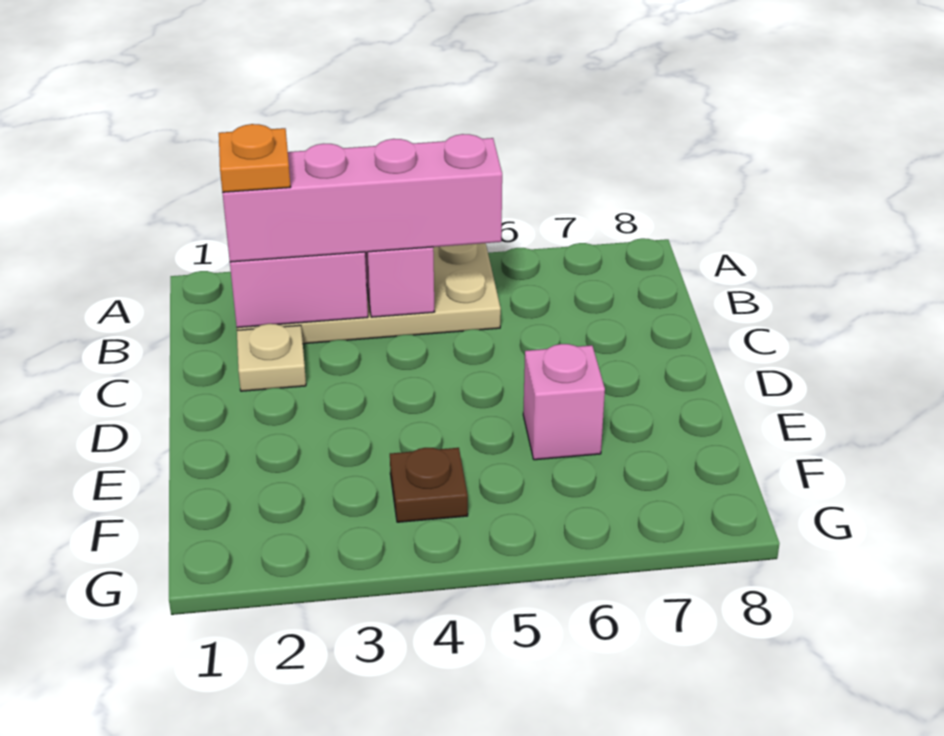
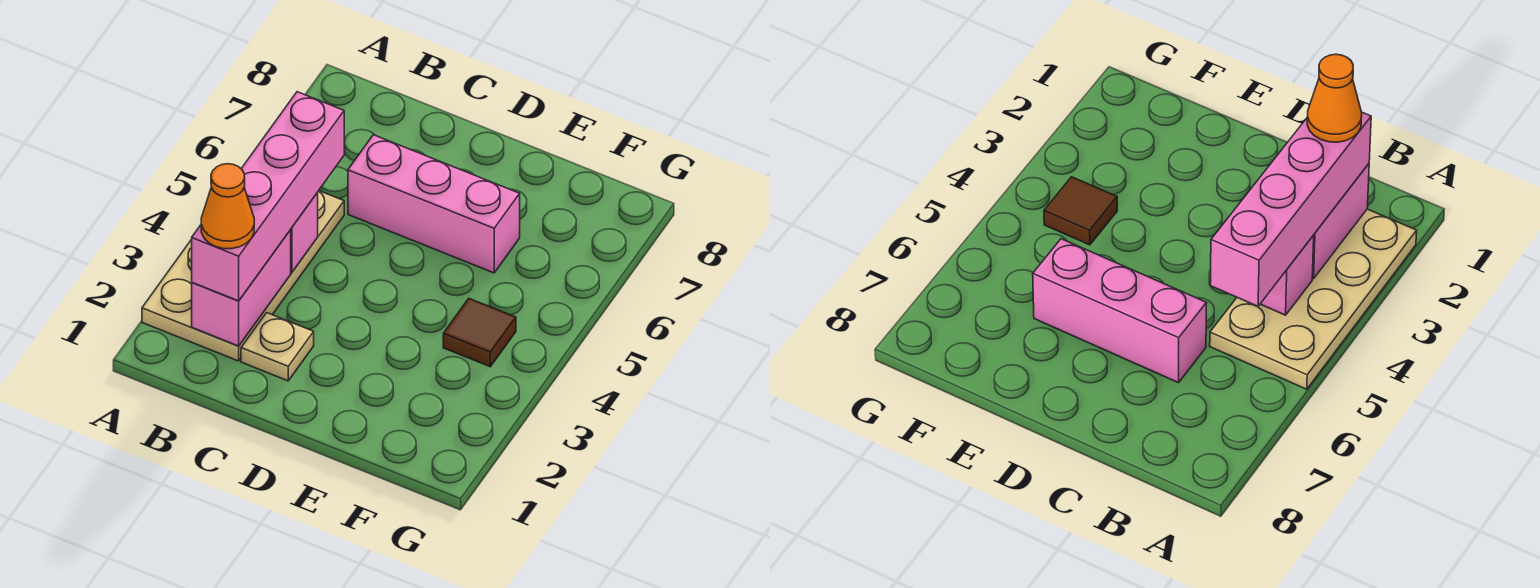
orange 1x1 plate [219,124,290,192] -> orange 1x1 cone [201,164,254,249]
pink 1x1 brick [523,344,605,460] -> pink 1x3 brick [348,135,520,273]
brown 1x1 plate [390,448,468,522] -> brown 1x1 tile [443,299,516,367]

